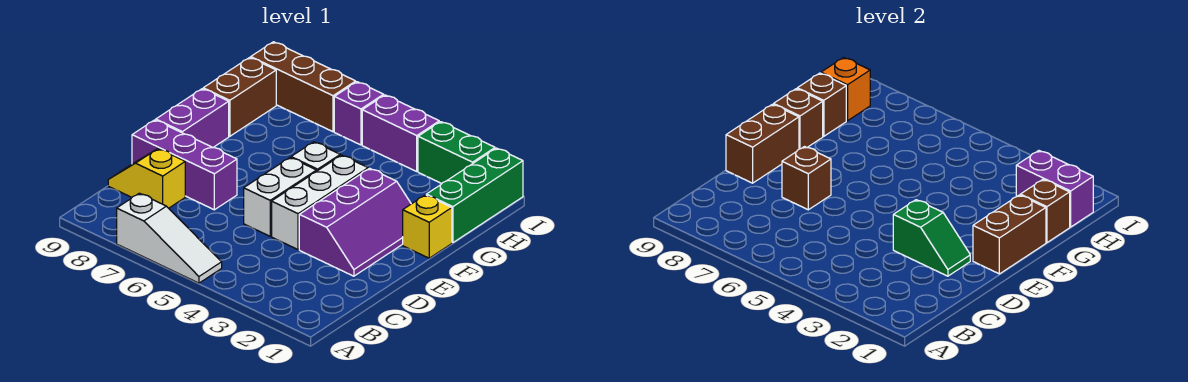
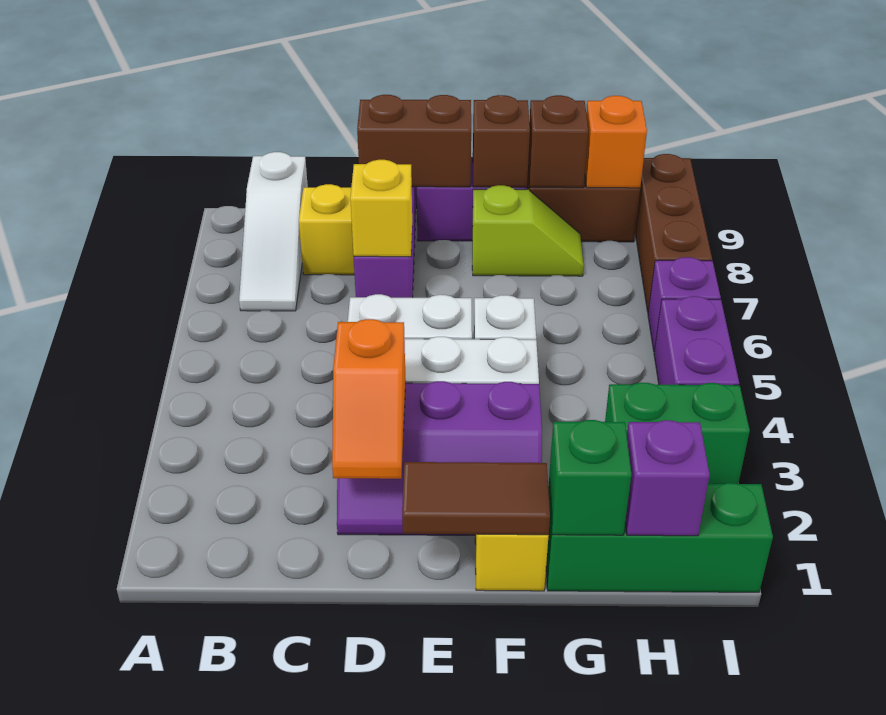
white 1x3 slope [117,193,222,283] -> white 1x3 slope moved to [239,152,308,311]
green 1x2 slope [893,200,970,276] -> orange 1x2 slope [332,319,406,479]
brown 1x1 brick [782,147,831,210] -> yellow 1x1 brick [350,160,412,257]
brown 1x2 brick [973,195,1046,274] -> brown 1x2 tile [402,462,550,535]
none -> lime 1x2 slope [472,185,584,276]
brown 1x1 brick [1020,179,1070,243] -> green 1x1 brick [549,420,631,535]
purple 1x2 brick [1016,151,1093,227] -> purple 1x1 brick [625,420,710,536]
green 1x2 brick [418,122,495,184] -> green 1x2 brick turned to [605,383,750,484]

